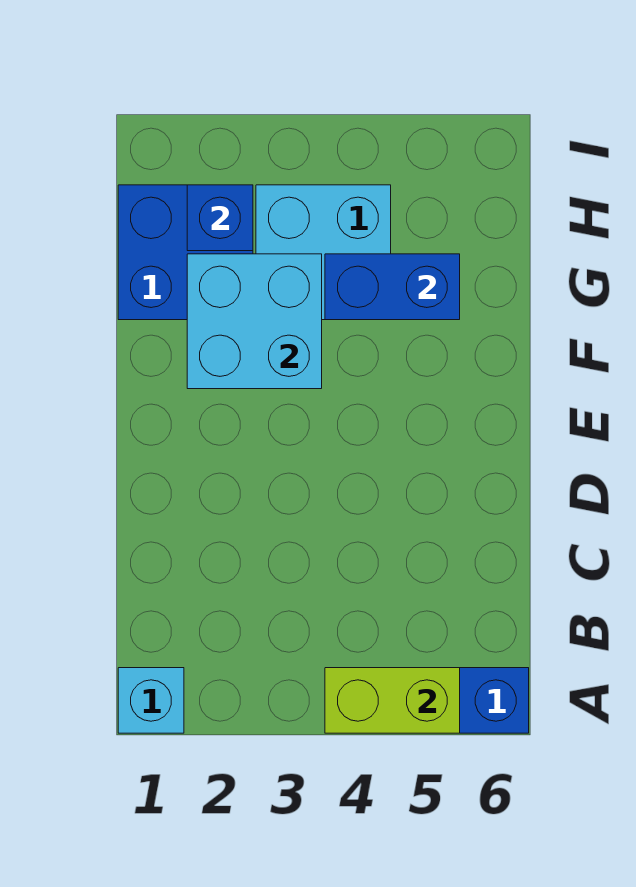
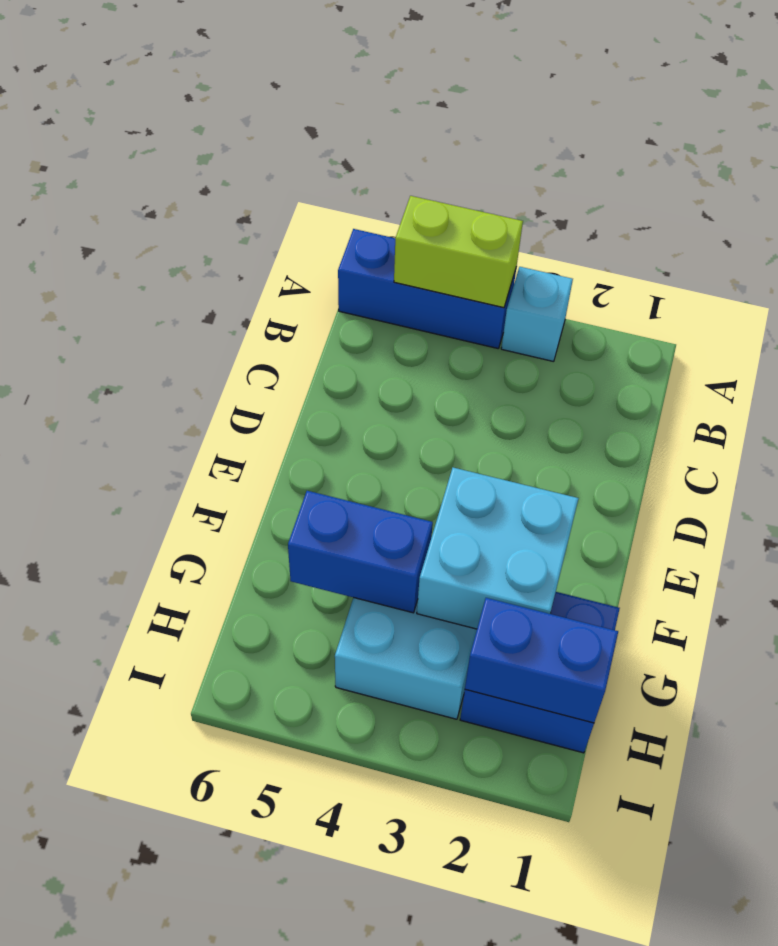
cyan 1x1 brick [118,668,184,733] -> cyan 1x1 brick moved to [501,267,573,362]
blue 1x1 brick [187,185,253,251] -> blue 1x2 brick [465,598,618,723]

